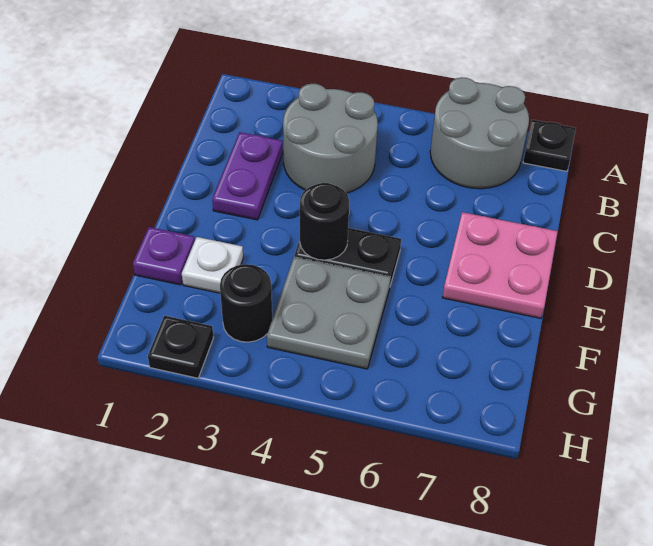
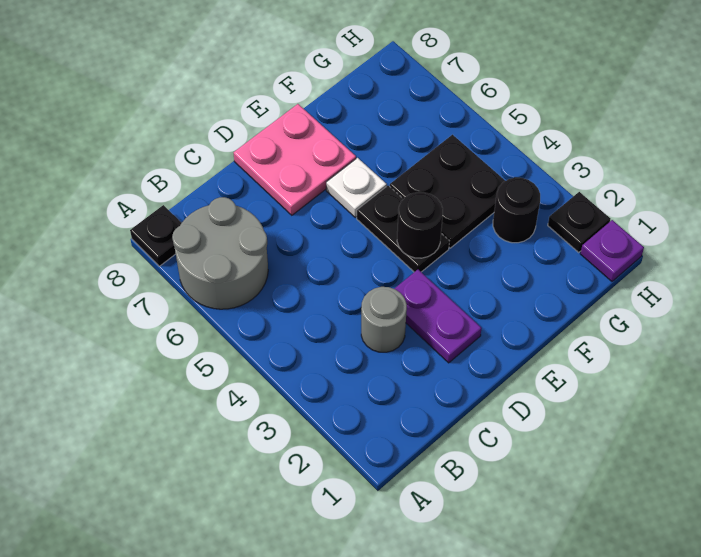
grey 2x2 round brick [283,84,378,193] -> grey 1x1 round brick [361,287,407,352]
purple 1x2 plate [212,132,283,220] -> purple 1x2 plate turned to [394,270,482,363]
purple 1x1 plate [133,227,195,285] -> purple 1x1 plate moved to [580,220,644,281]
white 1x1 plate [182,237,243,293] -> white 1x1 plate moved to [326,158,387,217]
grey 2x2 plate [267,257,391,369] -> black 2x2 plate [390,135,505,248]

